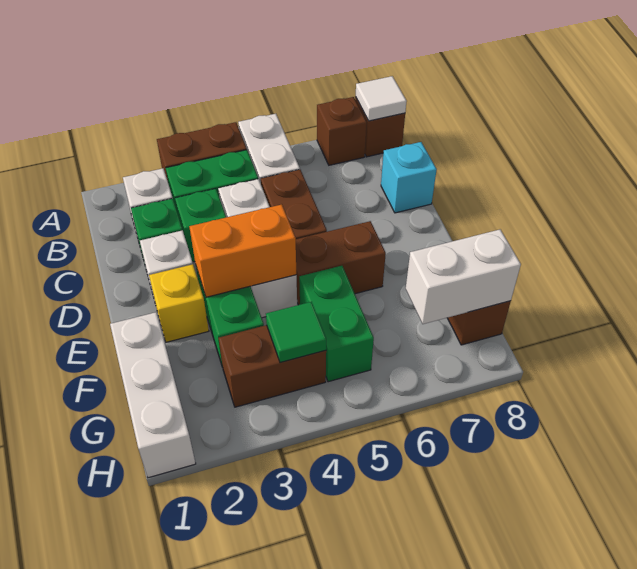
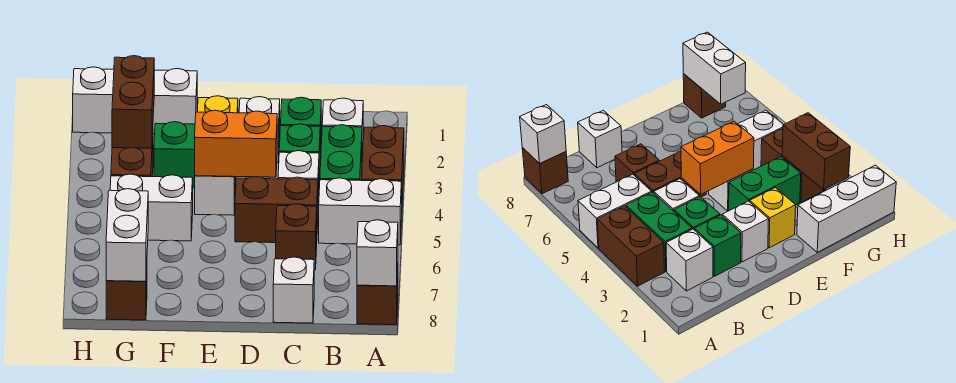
brown 1x1 brick [317,97,367,165] -> brown 1x1 brick moved to [276,204,317,270]
white 1x1 tile [356,76,407,121] -> white 1x1 brick [357,220,398,286]
cyan 1x1 brick [381,142,437,213] -> white 1x1 brick [273,257,314,323]
orange 1x2 brick [189,204,296,297] -> orange 1x2 brick turned to [195,110,277,177]
brown 1x2 brick [296,221,386,305] -> brown 1x2 brick moved to [112,56,154,148]
green 1x2 brick [299,266,374,382] -> white 1x2 brick [110,174,193,241]
green 1x1 tile [266,302,326,363] -> none

